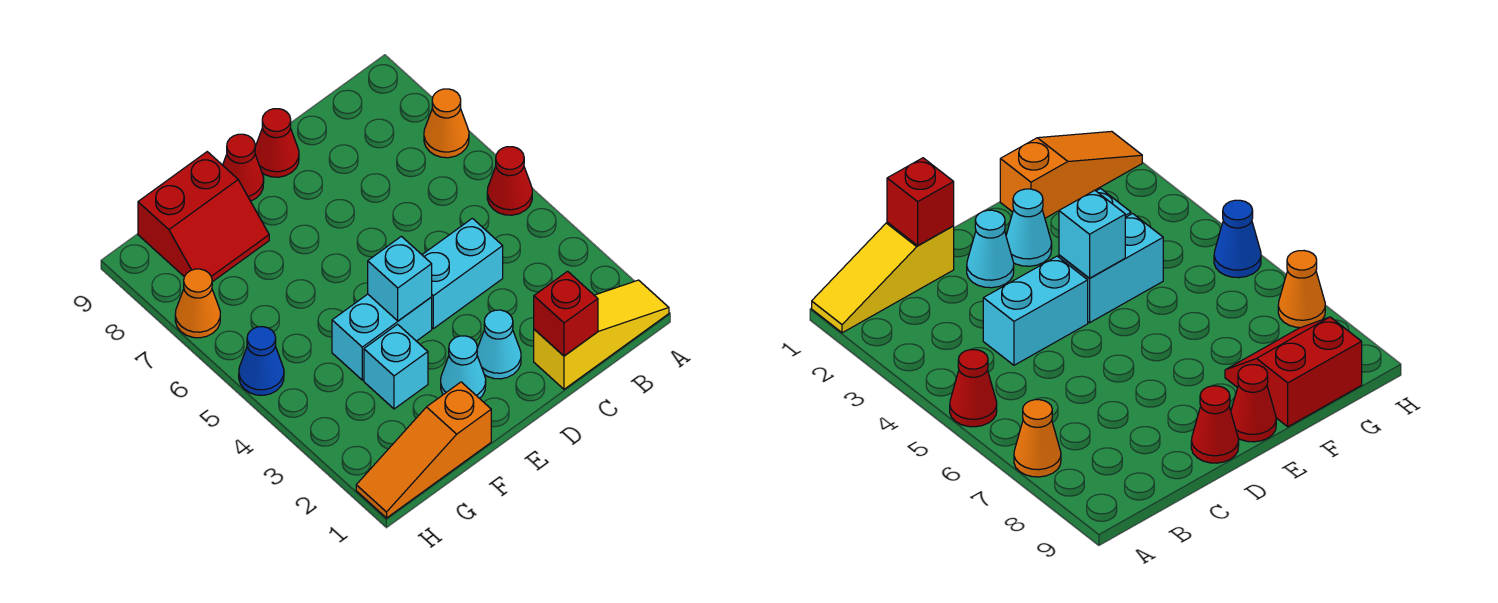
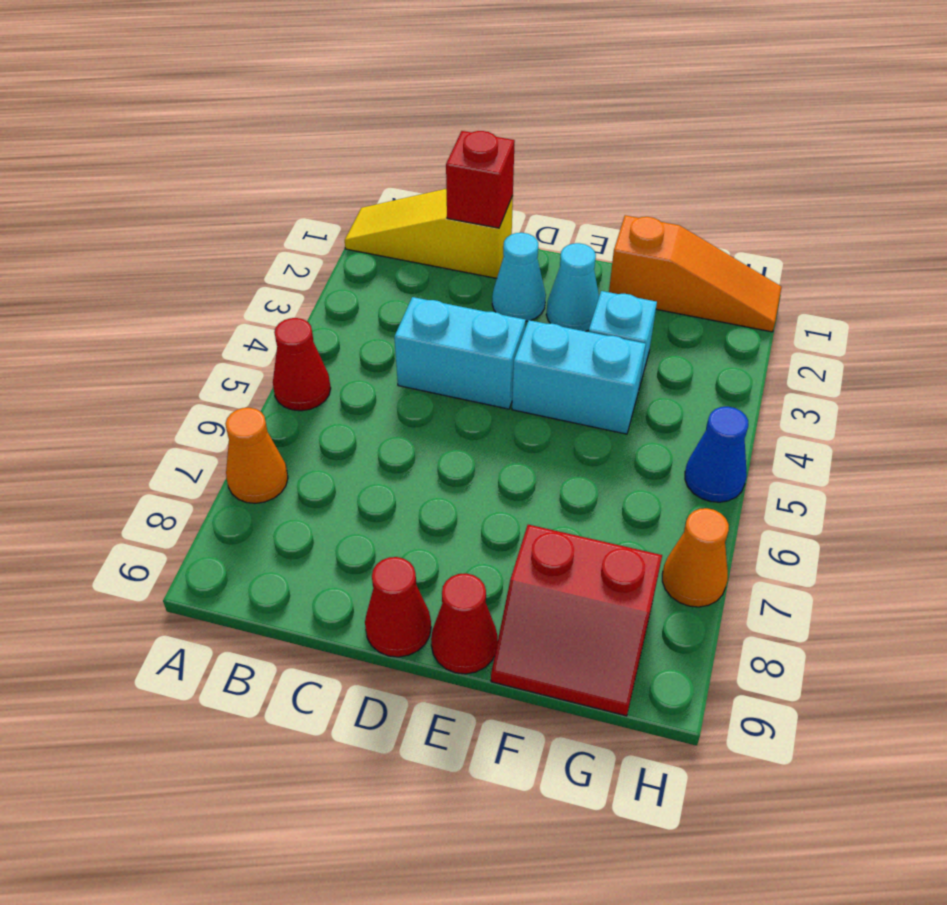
cyan 1x1 brick [368,236,432,321] -> none
red 2x2 slope [138,152,269,282] -> red 2x2 slope turned to [491,525,662,716]

